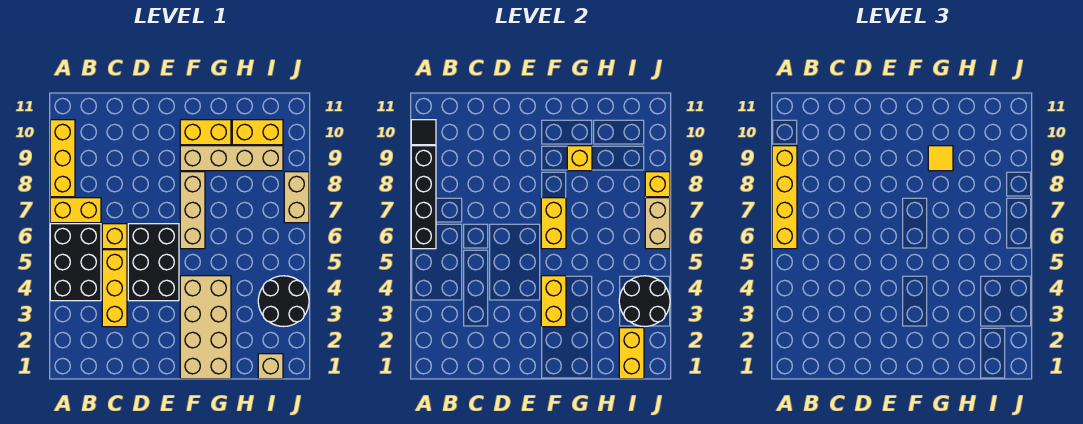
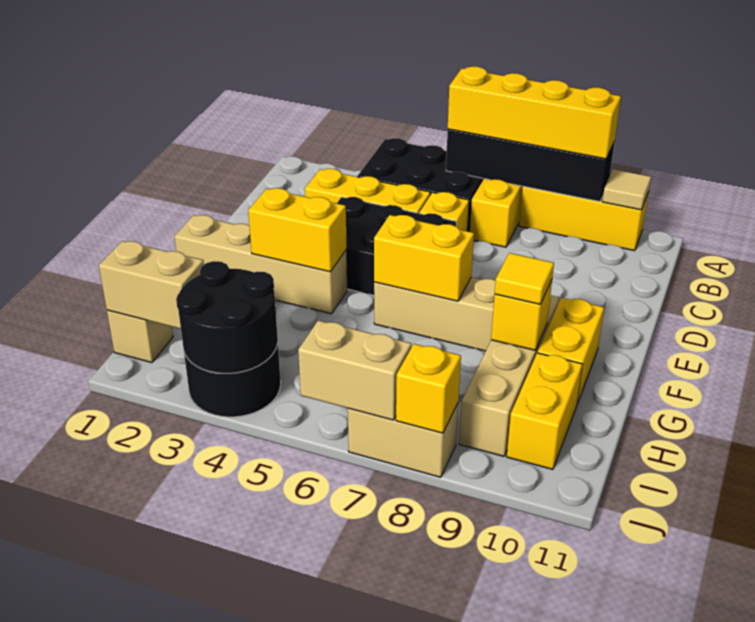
black 1x1 tile [411,120,436,145] -> tan 1x1 tile [602,169,651,210]
tan 2x4 brick [180,276,231,379] -> tan 1x4 brick [174,215,347,314]
yellow 1x2 brick [619,328,644,379] -> tan 1x2 brick [99,241,204,329]

